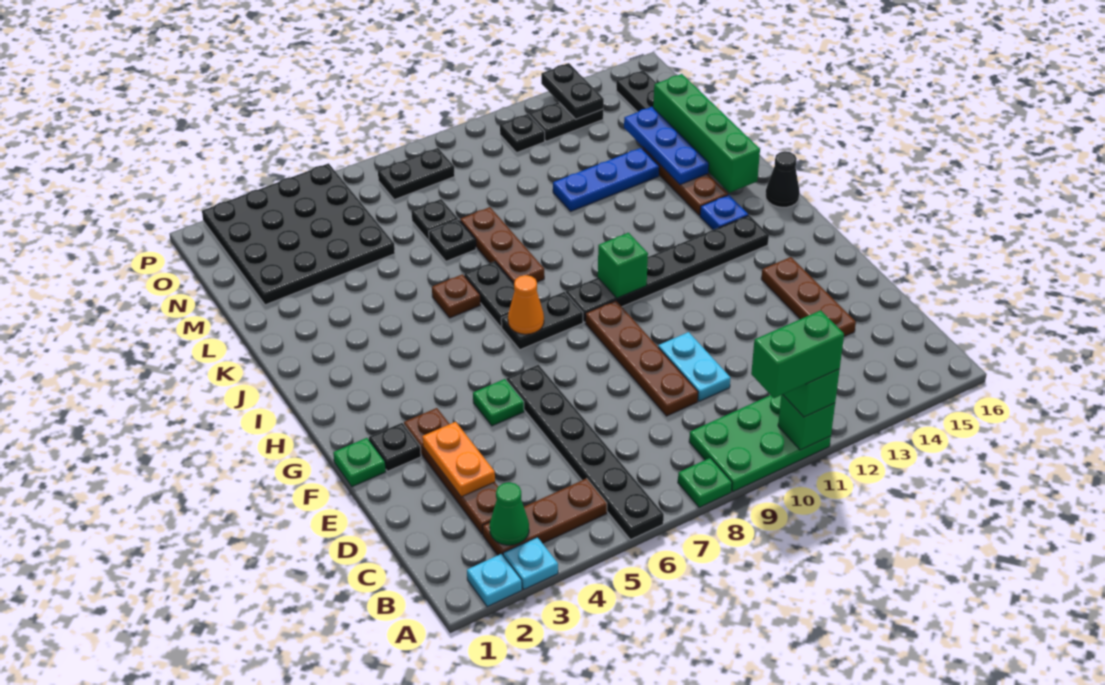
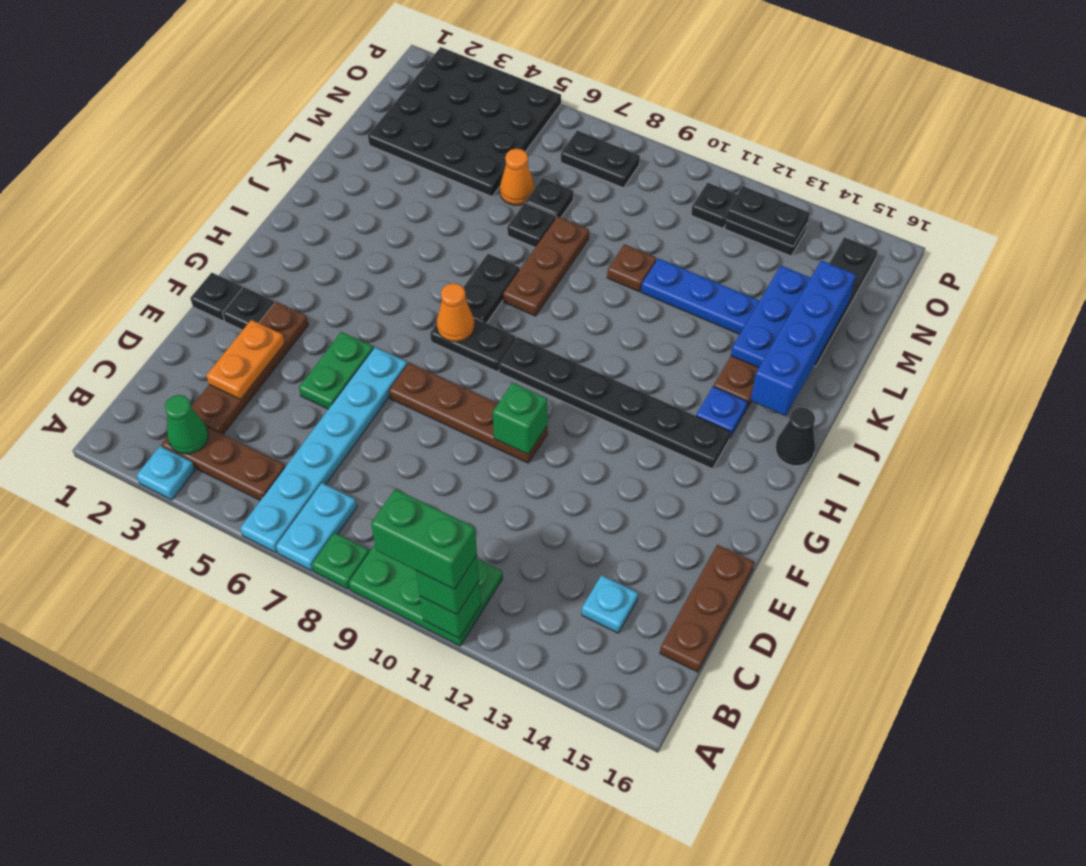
cyan 1x1 plate [467,554,522,607] -> cyan 1x1 plate moved to [582,575,638,633]
black 1x6 plate [507,365,664,540] -> cyan 1x6 plate [240,347,407,553]
brown 1x4 plate [585,301,698,416] -> brown 1x4 plate turned to [389,363,547,463]
cyan 1x2 plate [658,332,730,401] -> cyan 1x2 plate moved to [276,483,357,571]
brown 1x3 plate [761,257,856,337] -> brown 1x3 plate moved to [660,545,754,672]
green 1x1 plate [333,438,386,487] -> black 1x1 plate [190,273,242,321]
green 1x1 plate [473,379,524,426] -> green 1x2 plate [299,332,373,409]
green 1x1 brick [598,233,648,298] -> green 1x1 brick moved to [493,383,547,454]
brown 1x1 plate [432,274,480,318] -> brown 1x1 plate moved to [607,244,657,292]
green 1x4 brick [653,74,760,193] -> blue 1x4 brick [751,260,856,416]
none -> orange 1x1 cone [500,149,535,205]
black 1x2 plate [541,63,604,119] -> black 1x2 plate turned to [726,186,810,246]

